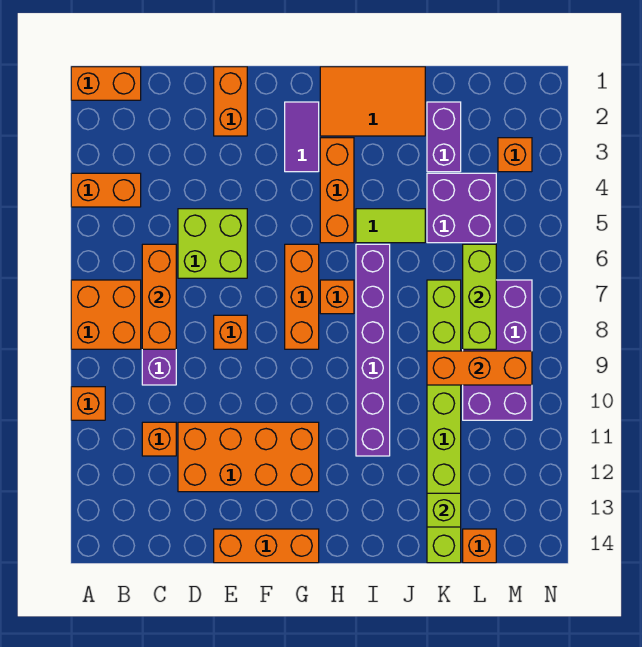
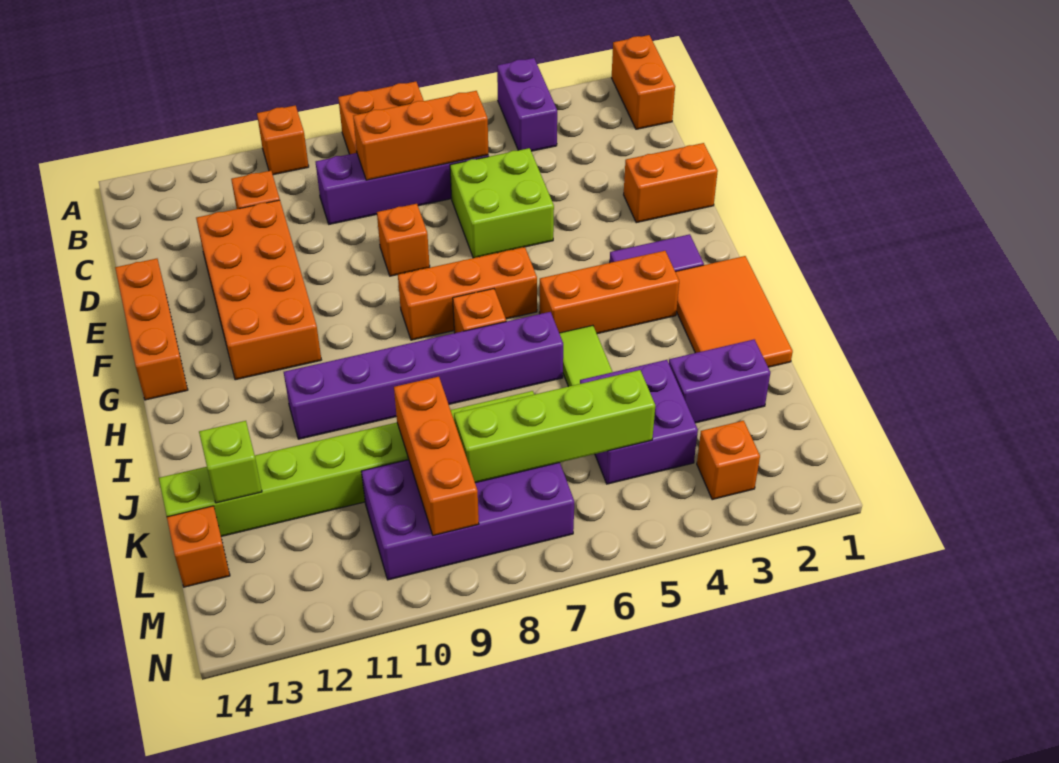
orange 1x2 brick [71,173,141,207] -> purple 1x2 brick [497,58,557,151]
lime 1x3 brick [463,244,496,349] -> lime 1x4 brick [454,370,655,483]

